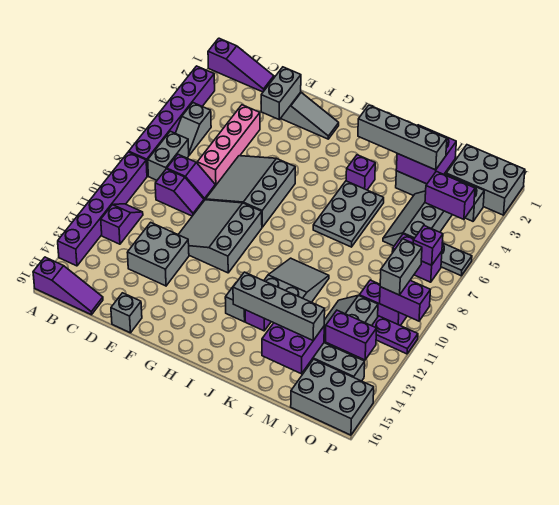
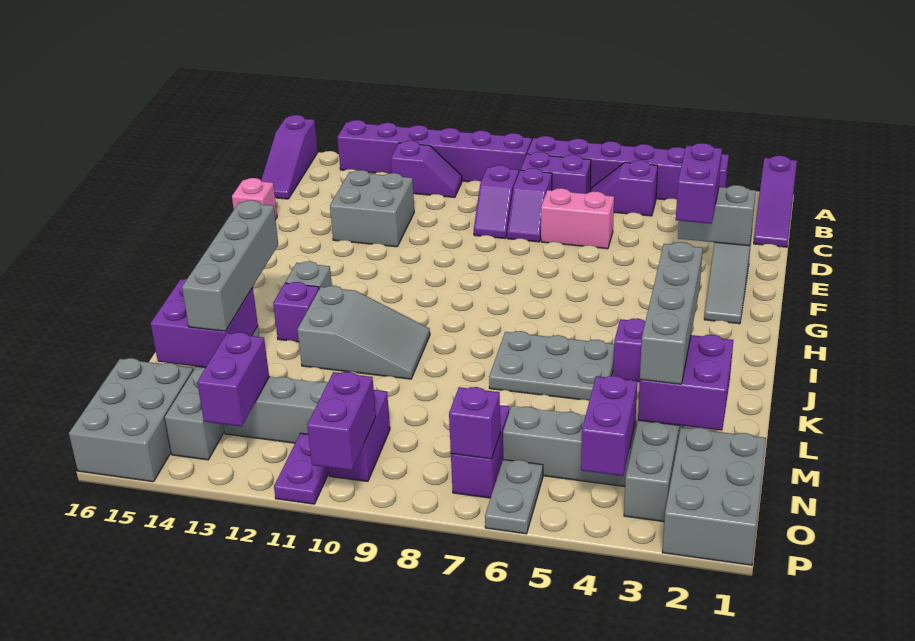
grey 1x2 slope [175,103,211,155] -> purple 1x2 slope [590,161,658,216]
grey 1x2 brick [148,131,189,180] -> purple 1x2 brick [521,152,591,194]
pink 1x4 brick [197,105,260,186] -> pink 1x2 brick [541,188,614,249]
none -> purple 1x2 brick [676,143,722,224]
grey 3x3 slope [205,156,295,227] -> none
grey 3x3 slope [178,200,262,273] -> none
grey 1x1 brick [111,293,142,333] -> pink 1x1 brick [232,178,277,220]
grey 1x2 brick [380,239,422,295] -> none

